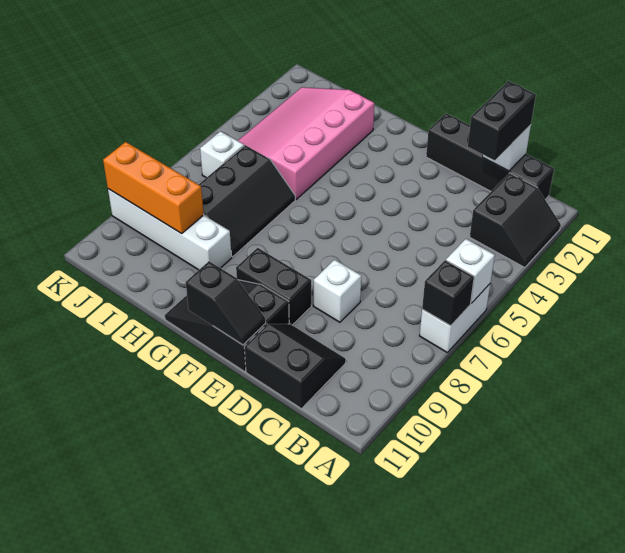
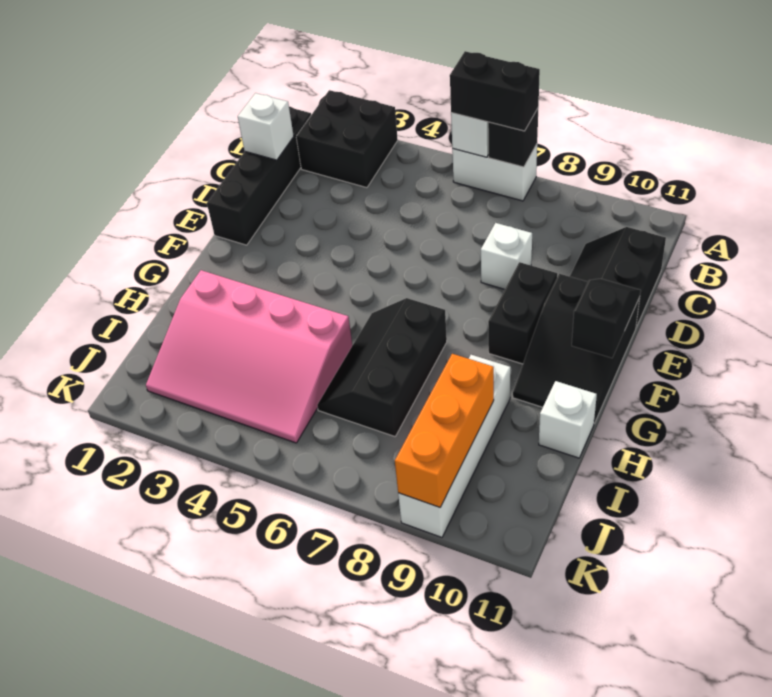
black 2x2 slope [470,173,561,268] -> black 2x2 brick [296,90,398,188]
black 1x2 brick [468,81,536,160] -> black 1x2 brick moved to [450,51,540,131]
black 2x3 slope [198,145,295,257] -> black 2x3 slope turned to [317,298,447,436]
white 1x1 brick [200,131,244,178] -> white 1x1 brick moved to [539,381,597,458]

